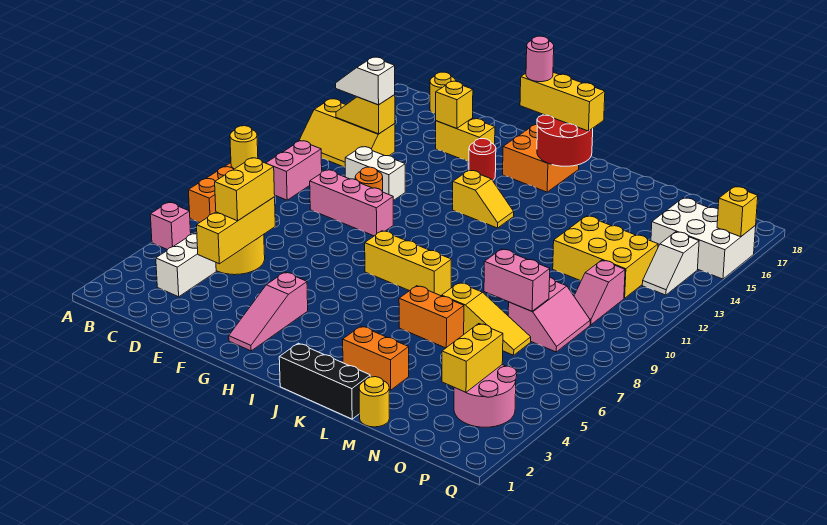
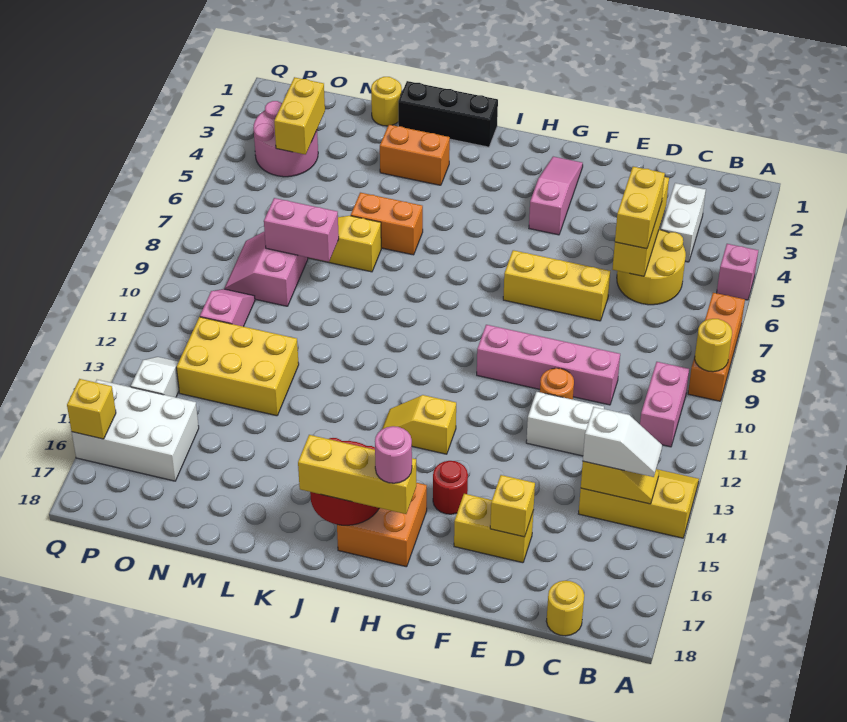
pink 1x3 brick [310,170,393,236] -> pink 1x4 brick [477,325,620,405]
yellow 1x3 brick [365,231,451,296] -> yellow 1x3 brick moved to [503,250,610,321]

